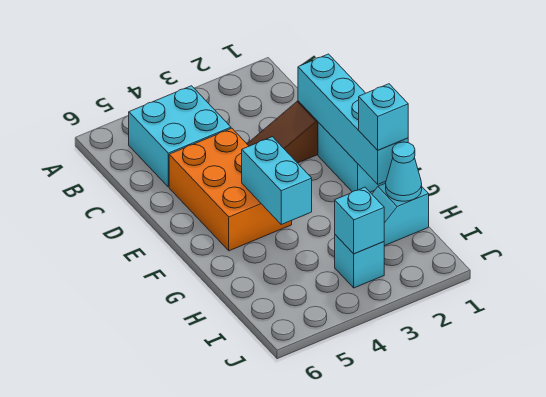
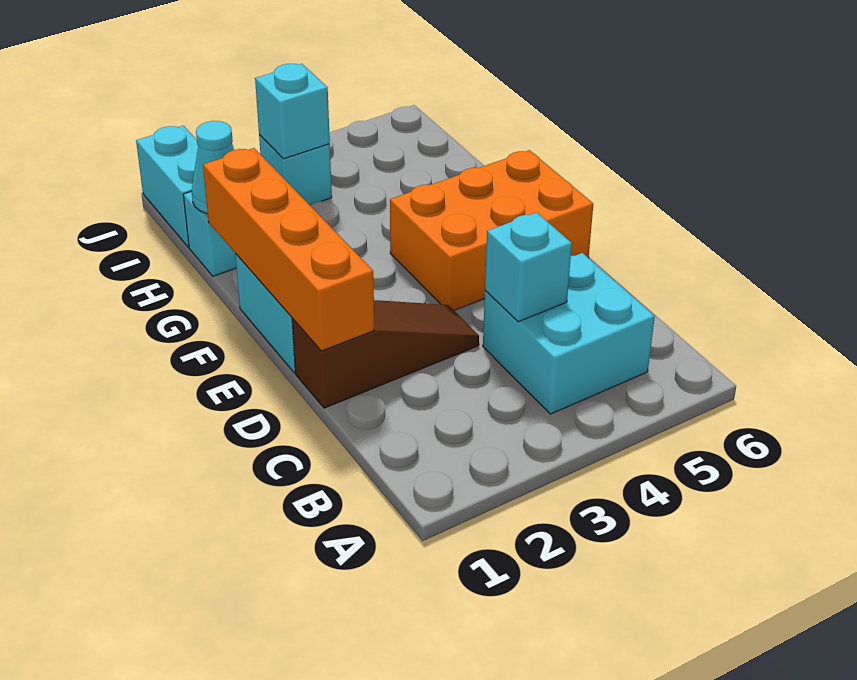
cyan 1x4 brick [298,54,408,184] -> orange 1x4 brick [203,148,374,351]
orange 2x3 brick [169,128,292,251] -> orange 2x3 brick turned to [390,150,593,310]
cyan 1x2 brick [242,137,312,224] -> cyan 1x2 brick moved to [136,126,198,247]
cyan 1x1 brick [359,84,408,150] -> cyan 1x1 brick moved to [485,213,572,322]

